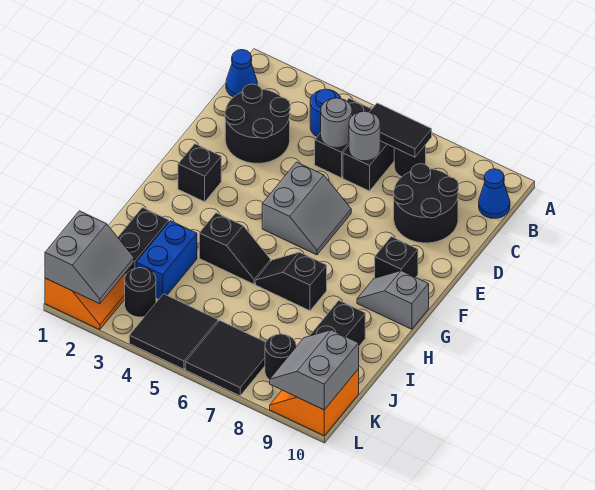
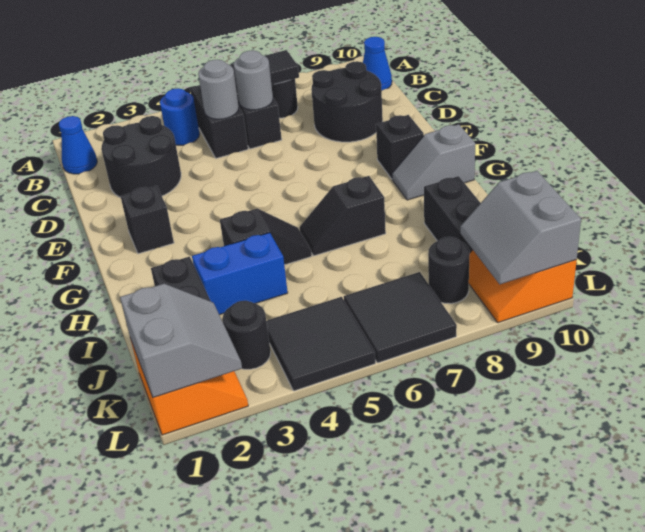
grey 2x2 slope [262,162,351,255] -> none
blue 1x2 brick [136,221,197,298] -> blue 1x2 brick turned to [192,233,288,315]

